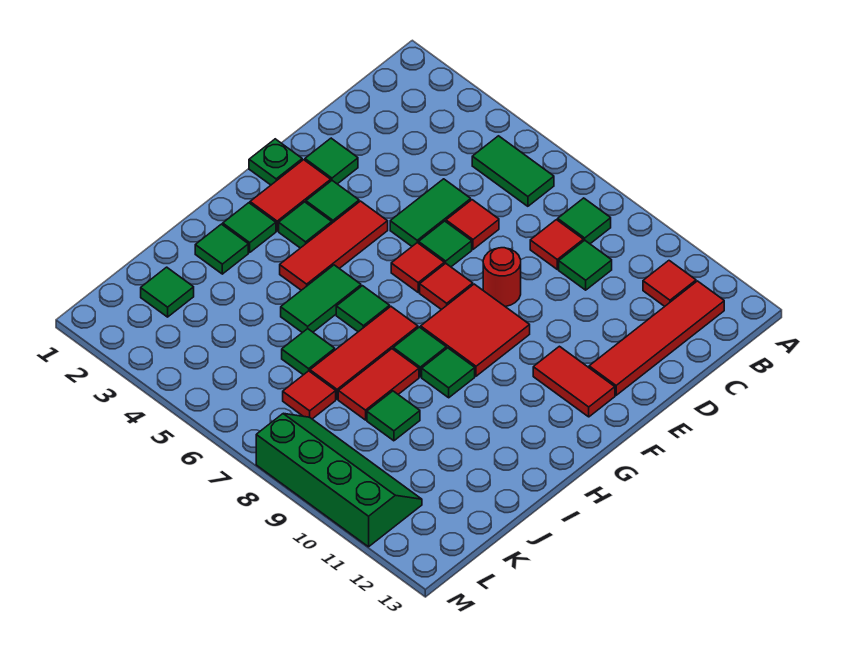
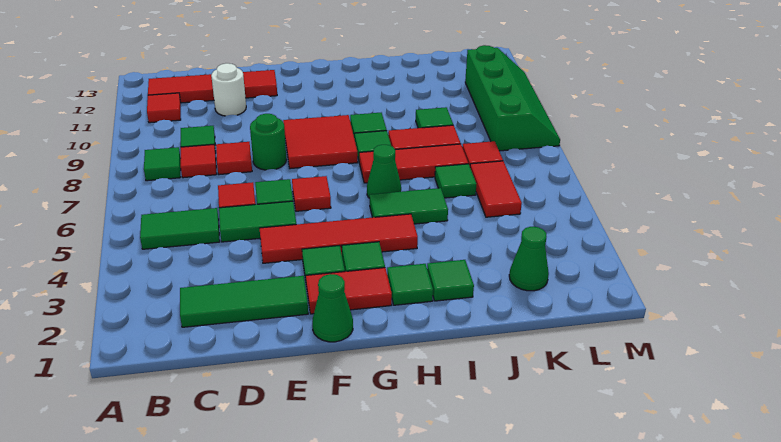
green 1x2 tile [472,136,554,206] -> green 1x2 tile turned to [140,208,220,249]
none -> white 1x1 round brick [211,63,246,116]
green 1x1 tile [305,138,358,184] -> green 1x3 tile [180,276,308,327]
red 1x1 round brick [483,248,521,307] -> green 1x1 round brick [250,114,286,170]
green 1x1 plate [249,139,302,185] -> green 1x1 cone [312,274,353,342]
red 1x3 tile [280,201,388,290] -> red 1x4 tile [260,214,418,263]
red 1x1 tile [420,263,473,310] -> red 1x1 tile moved to [216,142,252,175]
red 1x2 tile [533,346,615,417] -> red 1x2 tile moved to [470,161,522,217]
green 1x1 tile [336,286,390,332] -> green 1x1 cone [367,145,401,198]
green 1x1 tile [141,267,194,317] -> green 1x1 cone [509,227,549,291]
green 2x4 slope [256,414,422,547] -> green 2x4 slope turned to [465,45,560,151]

